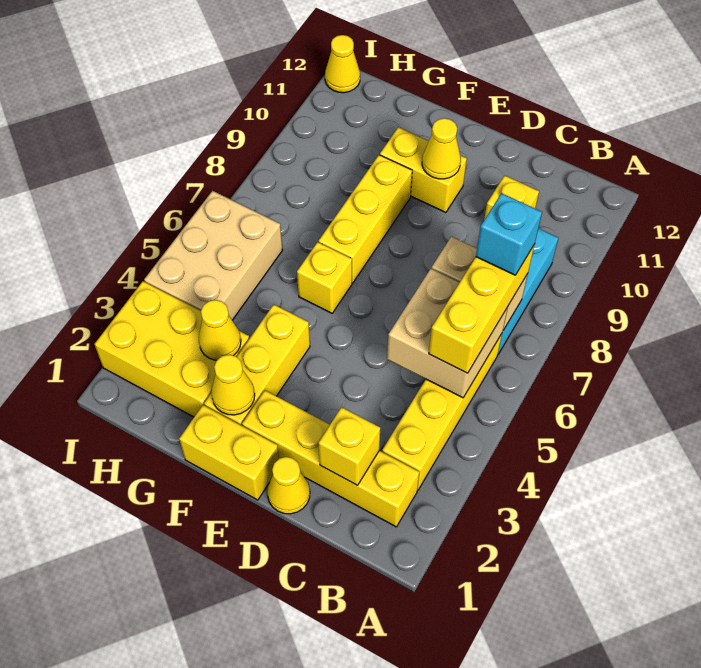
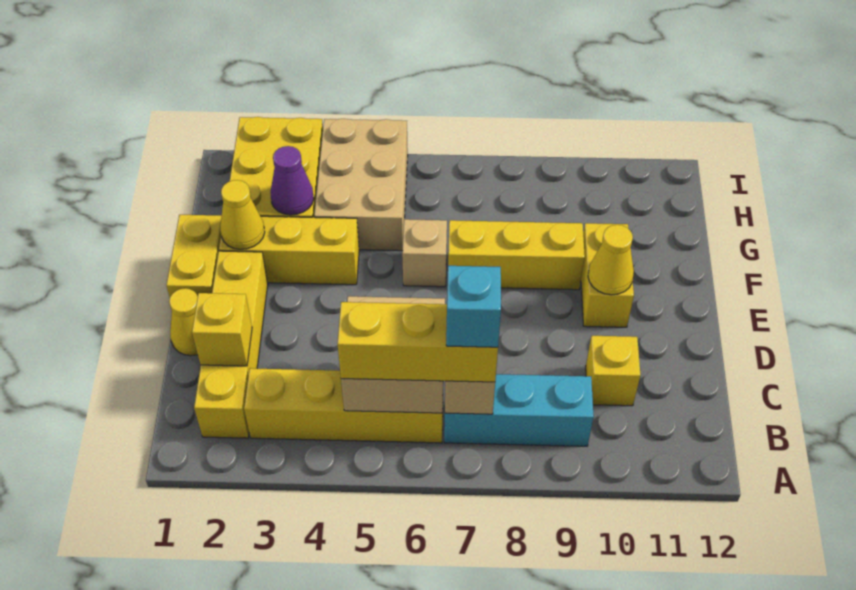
yellow 1x1 brick [297,242,352,313] -> tan 1x1 brick [402,219,447,287]
yellow 1x1 cone [199,300,241,360] -> purple 1x1 cone [270,146,314,215]
tan 2x3 brick [144,191,283,320] -> tan 2x3 brick turned to [314,119,408,251]
yellow 1x1 cone [325,35,360,93] -> none

